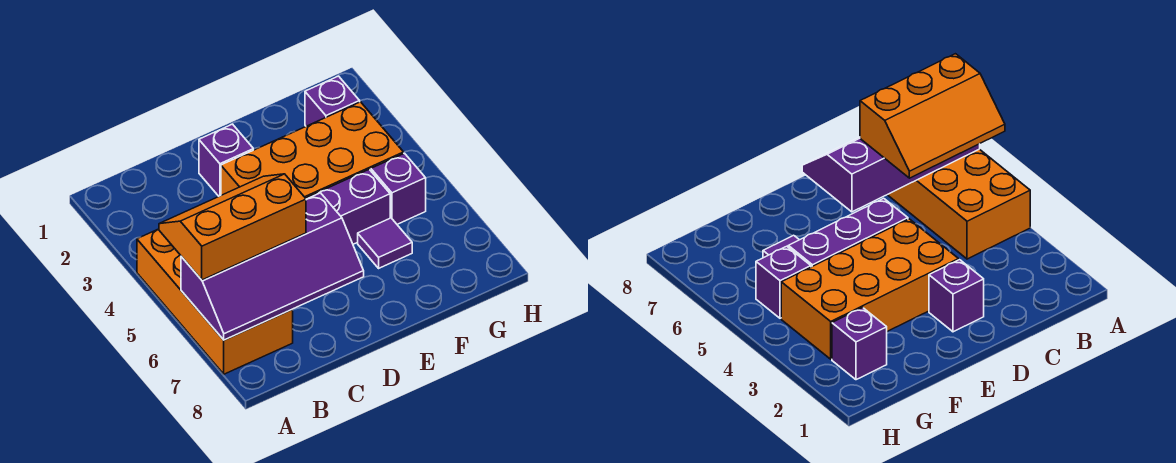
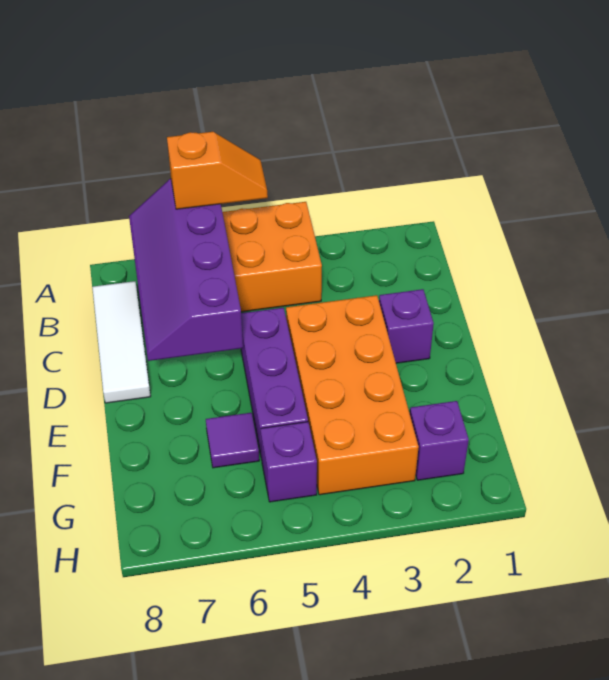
orange 2x3 slope [159,174,306,280] -> orange 1x2 slope [167,132,268,209]
none -> white 1x3 tile [92,281,151,403]

